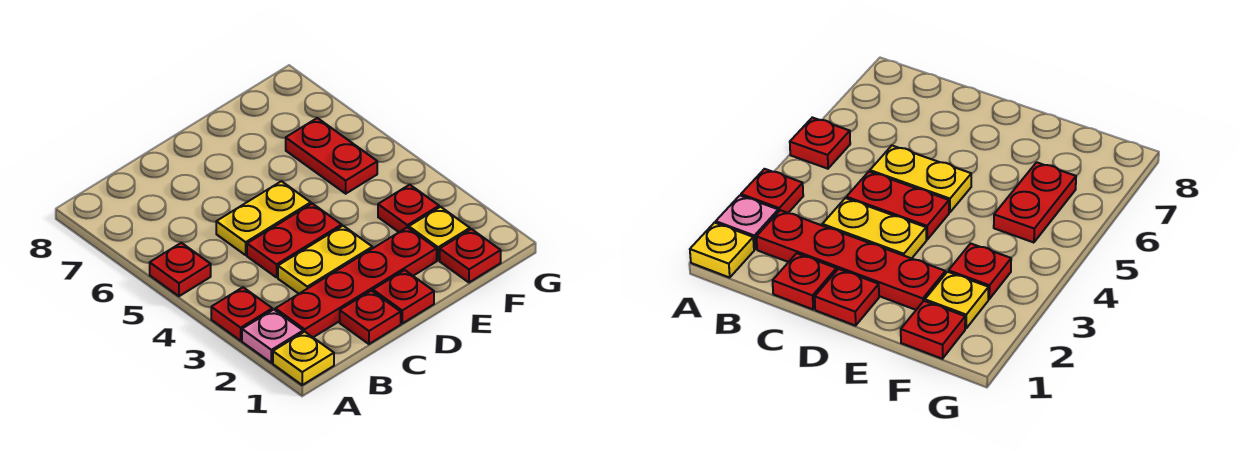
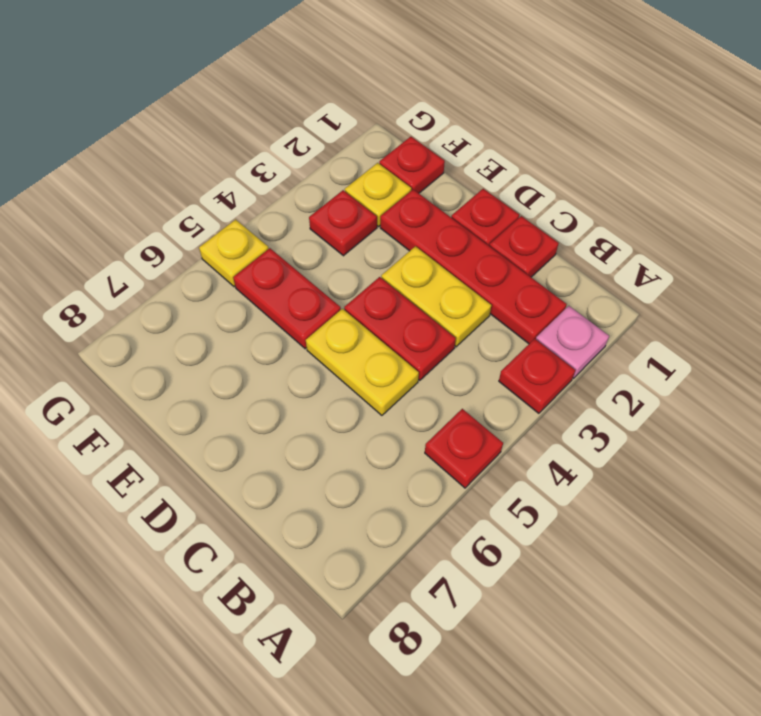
yellow 1x1 plate [273,332,334,385] -> yellow 1x1 plate moved to [199,219,269,287]
red 1x2 plate [286,118,377,194] -> red 1x2 plate turned to [233,248,341,349]

